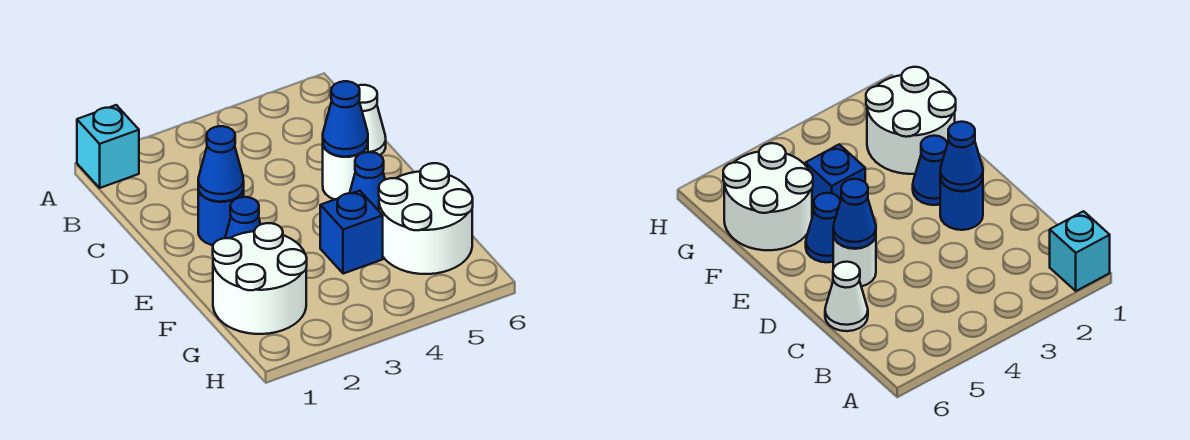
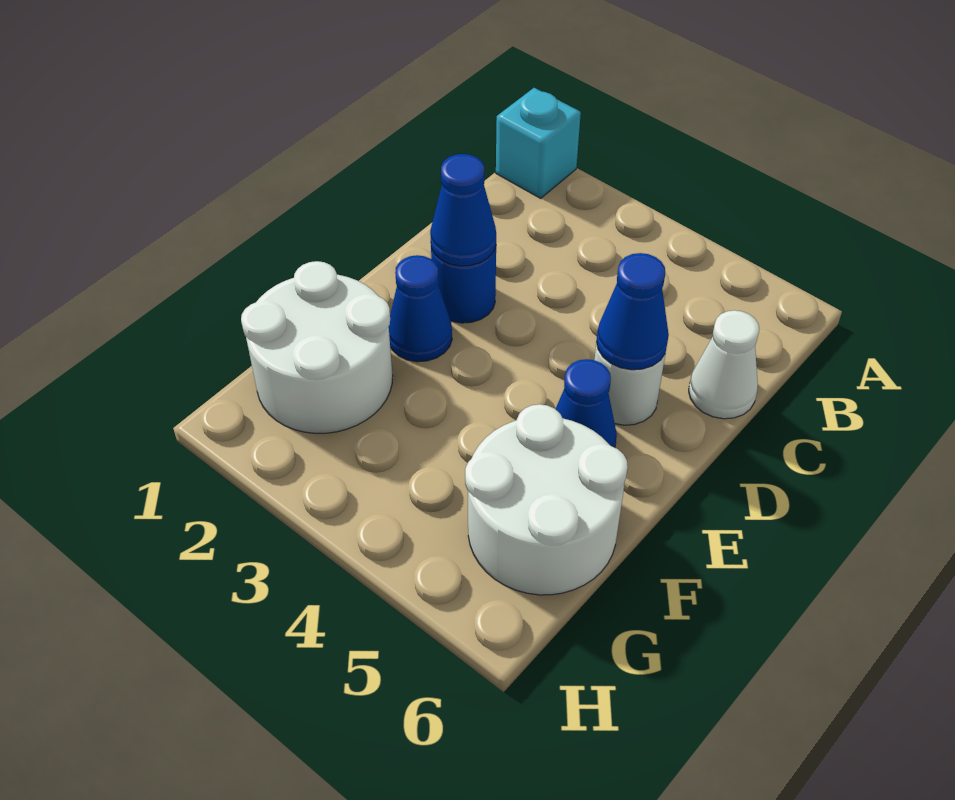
blue 1x1 brick [320,191,383,274] -> none

